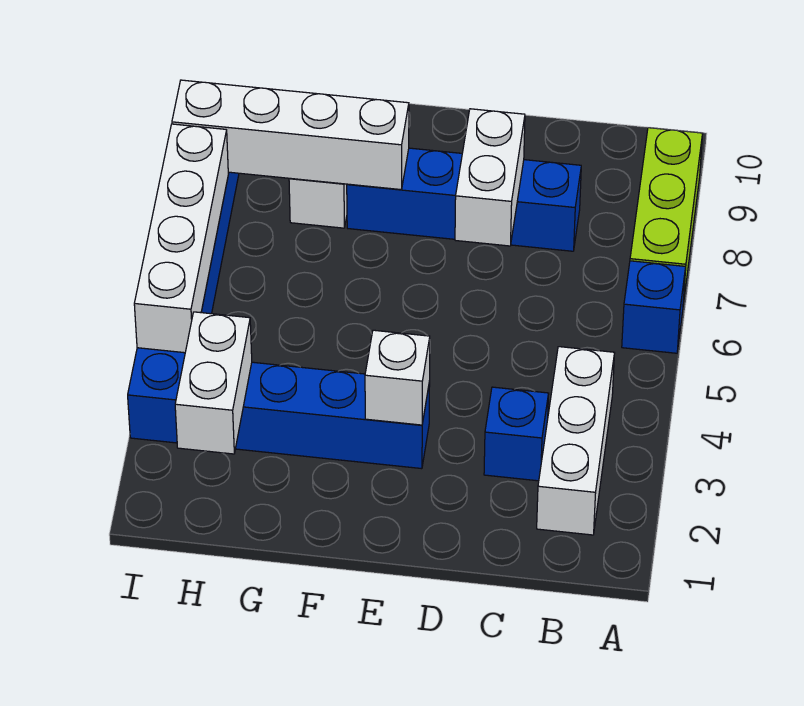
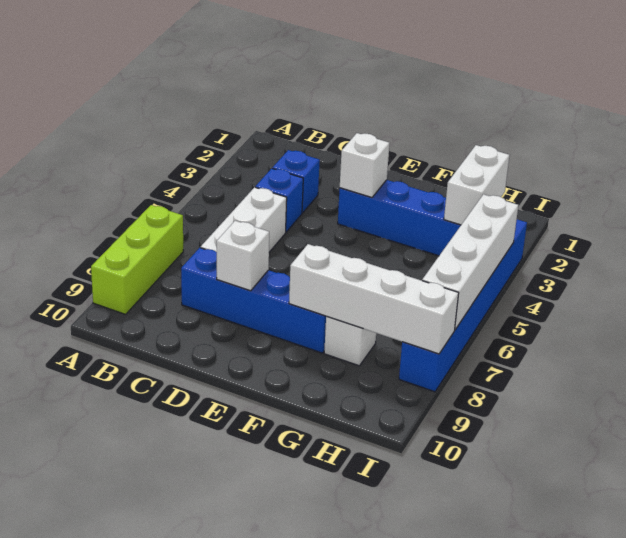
blue 1x1 brick [622,261,686,353] -> blue 1x1 brick moved to [255,168,303,232]
white 1x3 brick [537,347,615,535] -> white 1x3 brick moved to [201,187,287,252]
white 1x2 brick [455,109,525,246] -> white 1x1 brick [217,221,269,291]

